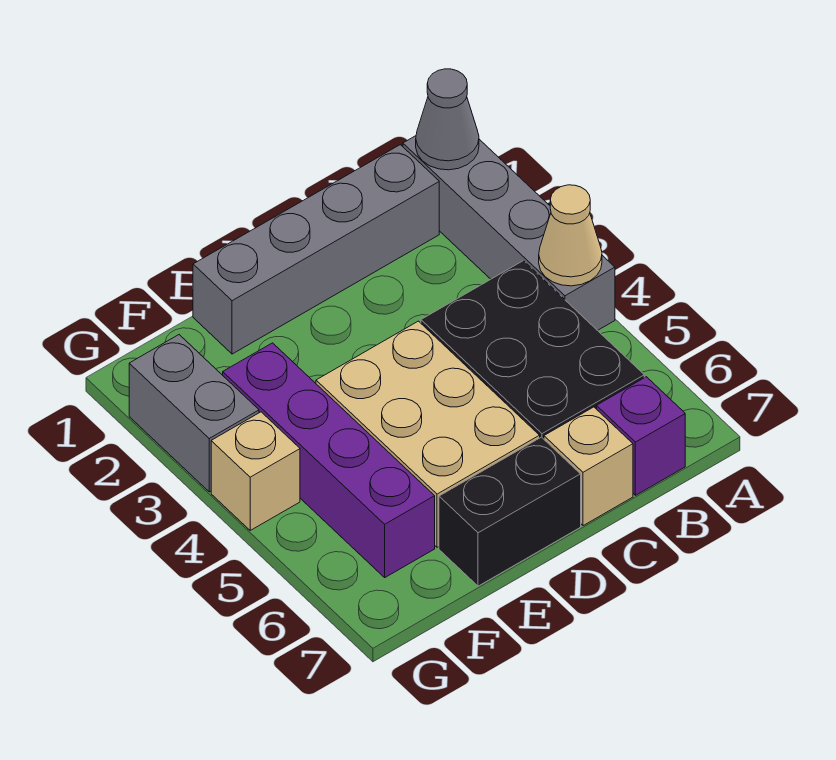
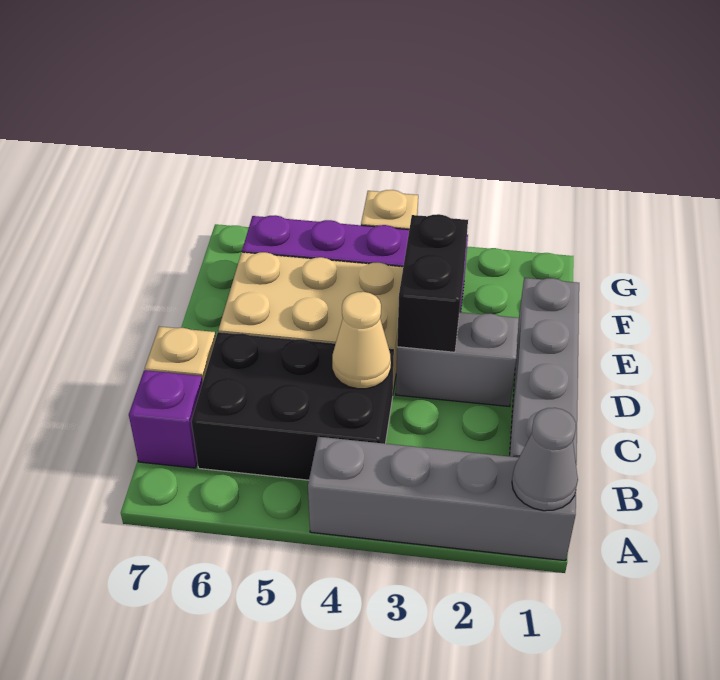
tan 1x1 cone [539,185,602,286] -> tan 1x1 cone moved to [332,292,391,389]
black 1x2 brick [439,437,581,586] -> black 1x2 brick moved to [397,214,468,352]
grey 1x2 brick [129,335,259,492] -> grey 1x2 brick moved to [396,312,519,407]

